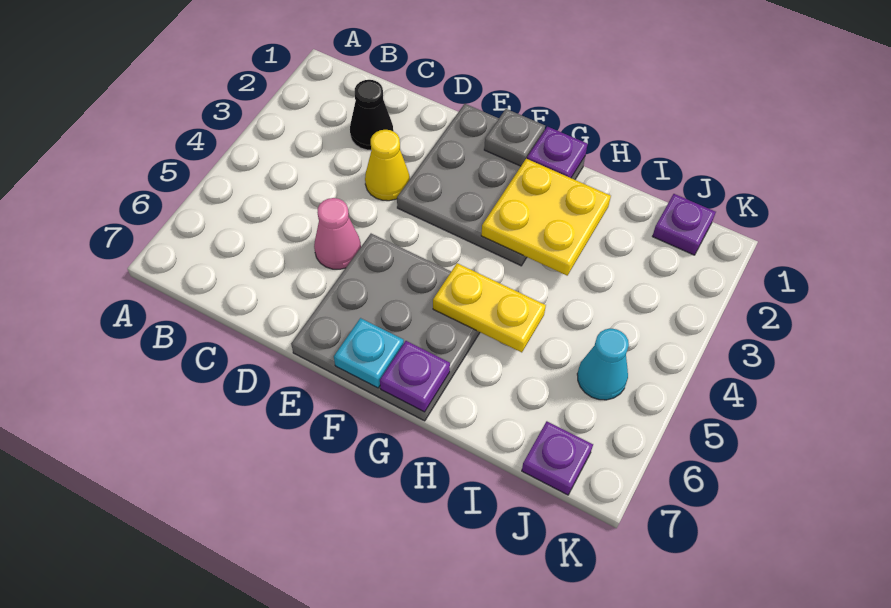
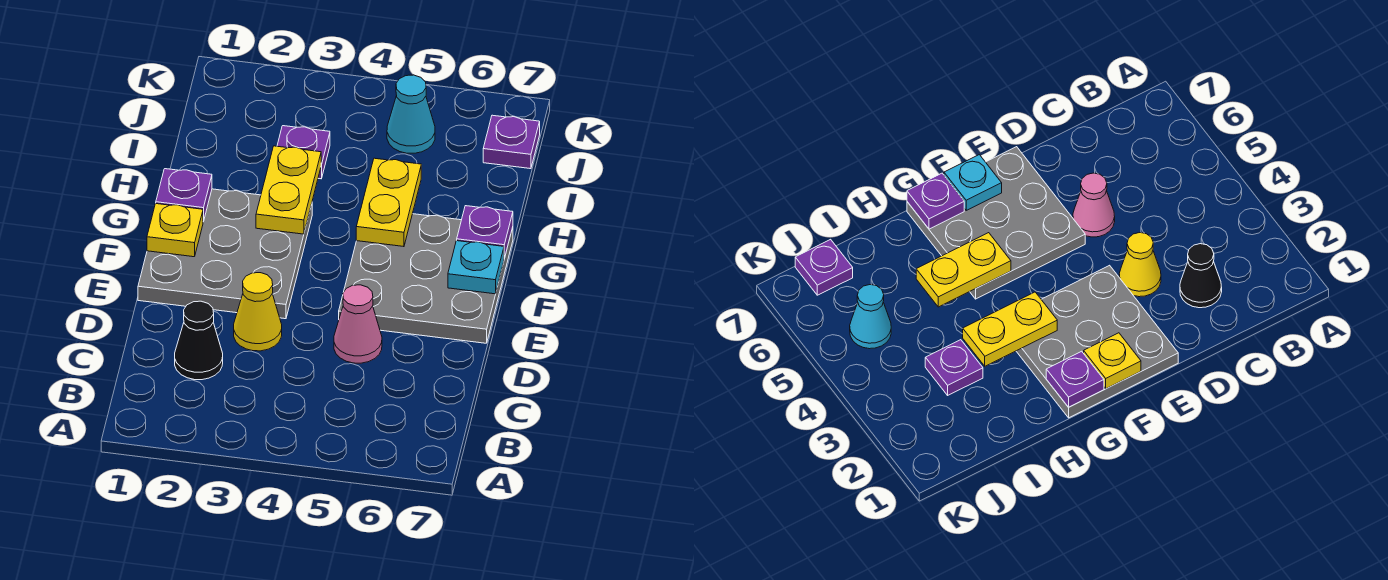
grey 1x1 plate [484,109,545,166] -> yellow 1x1 plate [147,204,203,257]
yellow 2x2 plate [481,159,611,276] -> yellow 1x2 plate [256,146,321,234]
purple 1x1 plate [652,194,716,255] -> purple 1x1 plate moved to [277,126,330,179]

